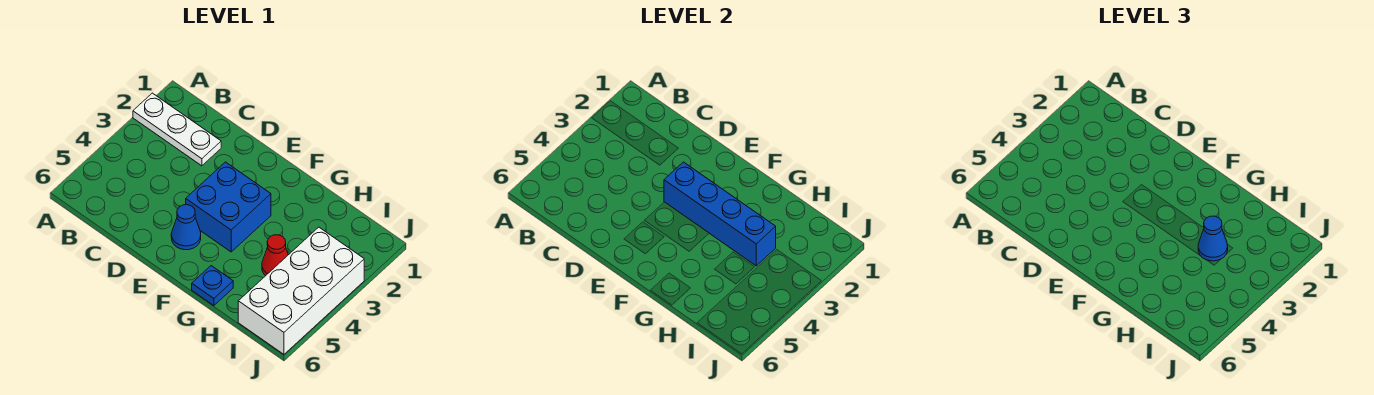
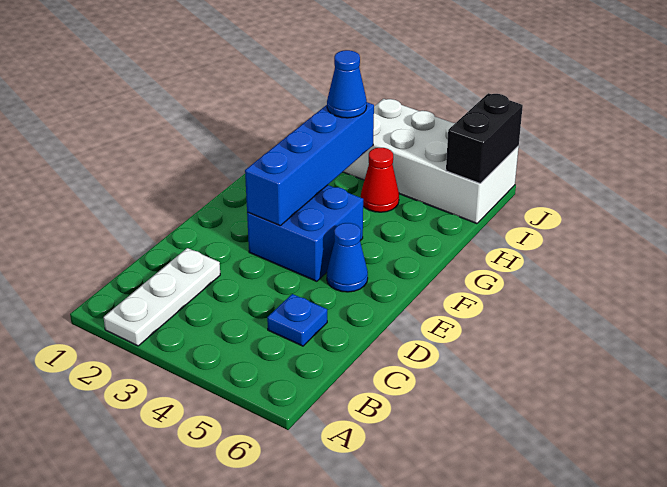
blue 1x1 plate [192,266,233,306] -> blue 1x1 plate moved to [267,294,327,346]
none -> black 1x2 brick [446,93,523,184]

